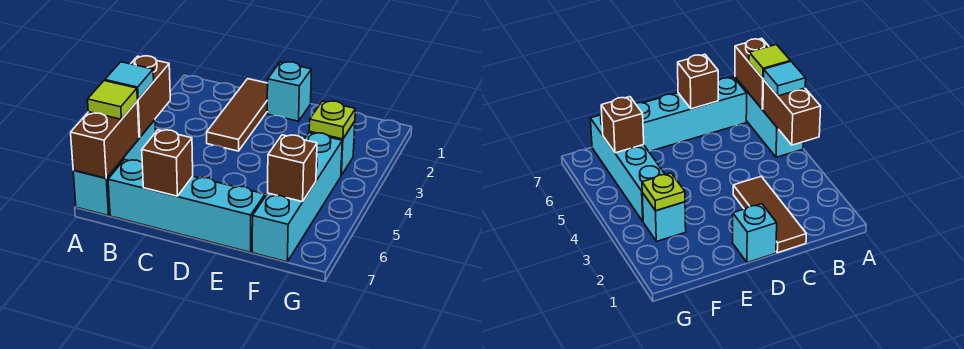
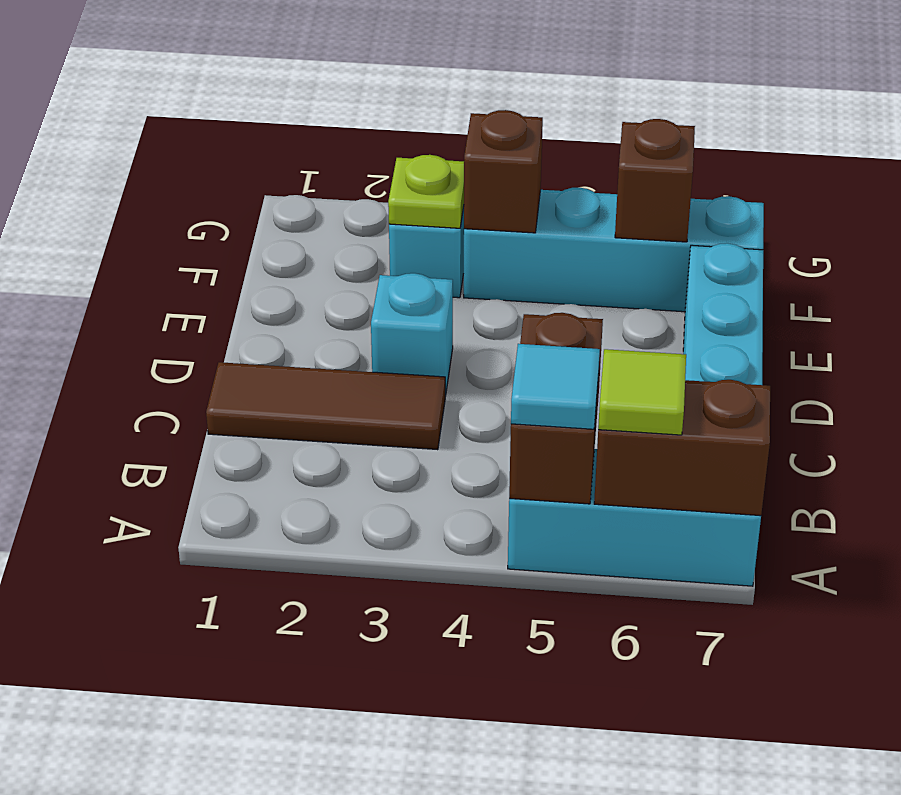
brown 1x2 brick [131,56,170,137] -> brown 1x2 brick turned to [509,313,603,504]
brown 1x1 brick [142,130,193,196] -> brown 1x1 brick moved to [464,110,543,233]
cyan 1x1 brick [267,62,312,121] -> cyan 1x1 brick moved to [371,273,453,396]

